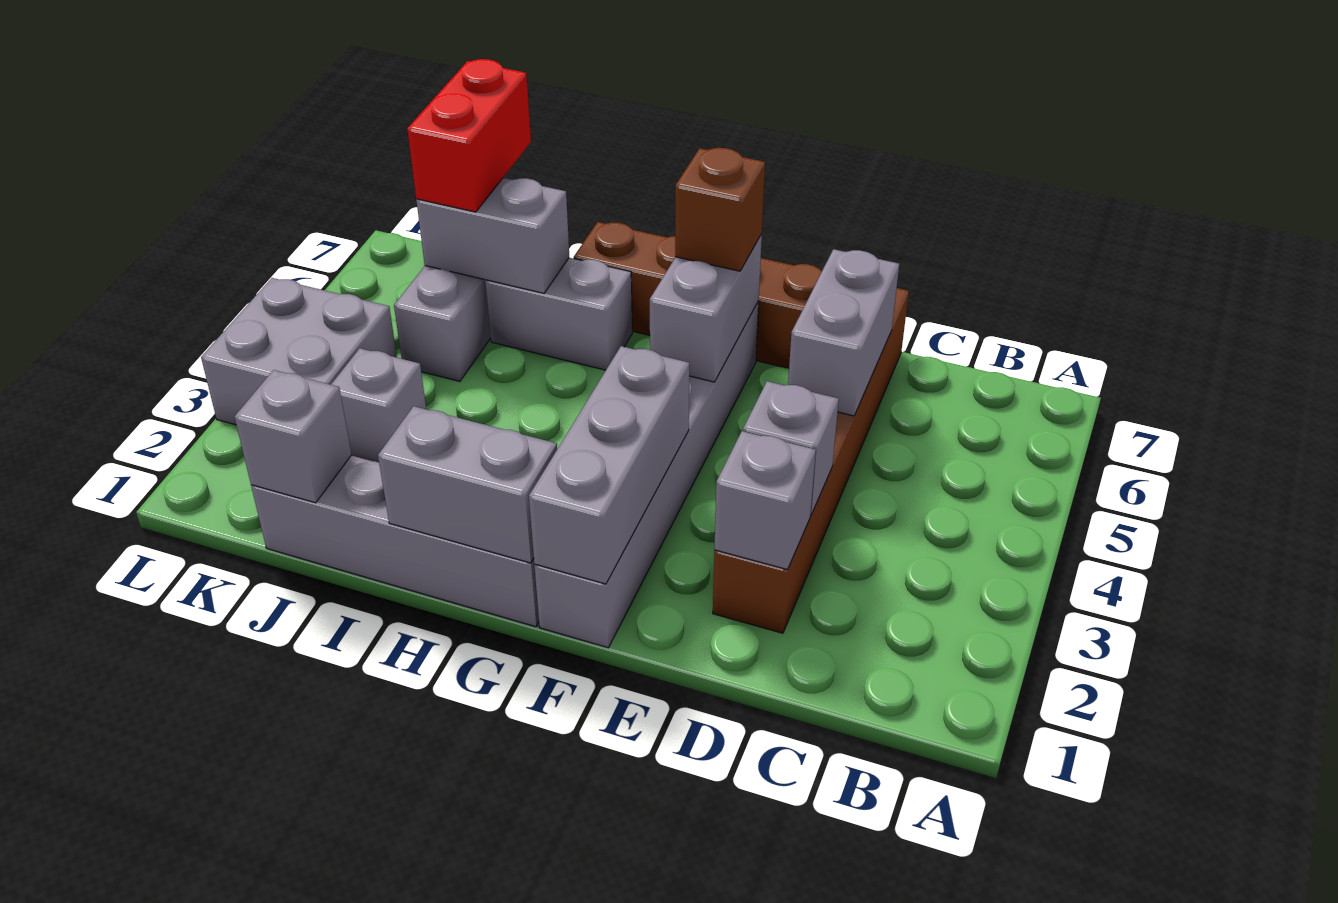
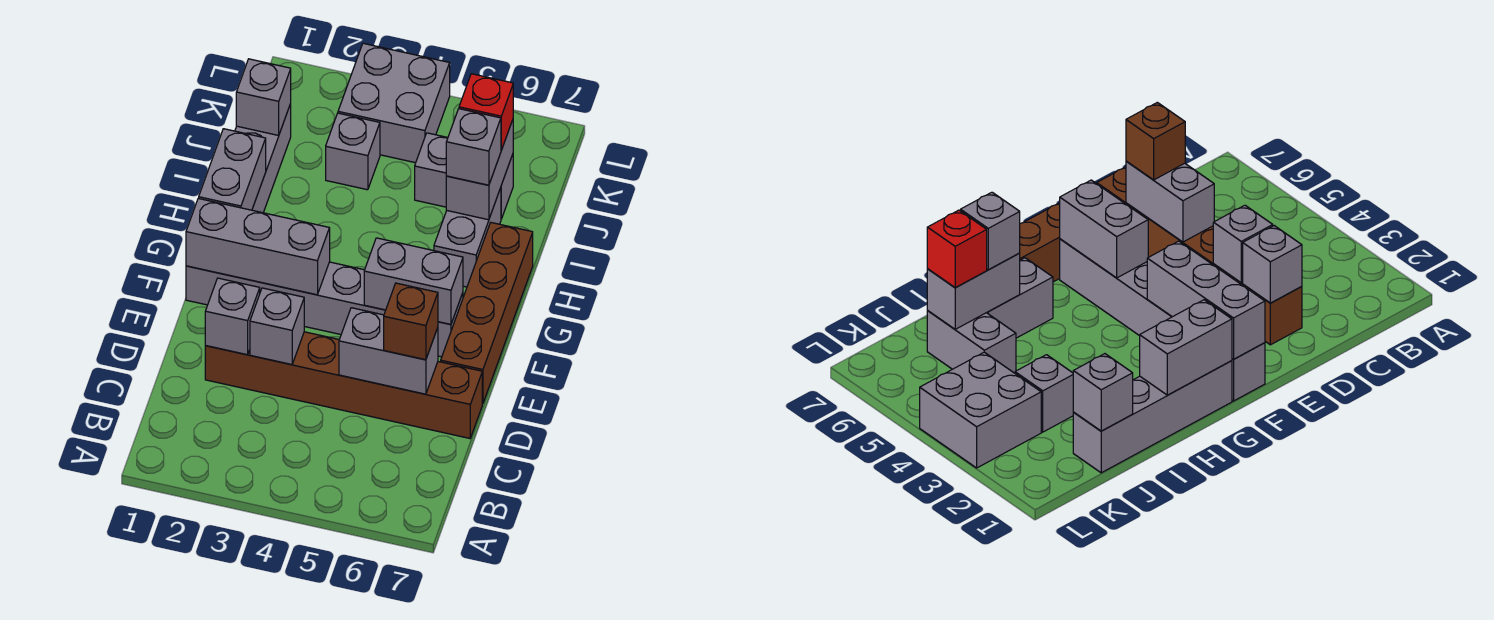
brown 1x1 brick [675,148,765,271] -> brown 1x1 brick moved to [384,283,438,360]
none -> grey 1x1 brick [446,109,501,185]
red 1x2 brick [407,59,531,212] -> red 1x1 brick [459,74,513,150]

